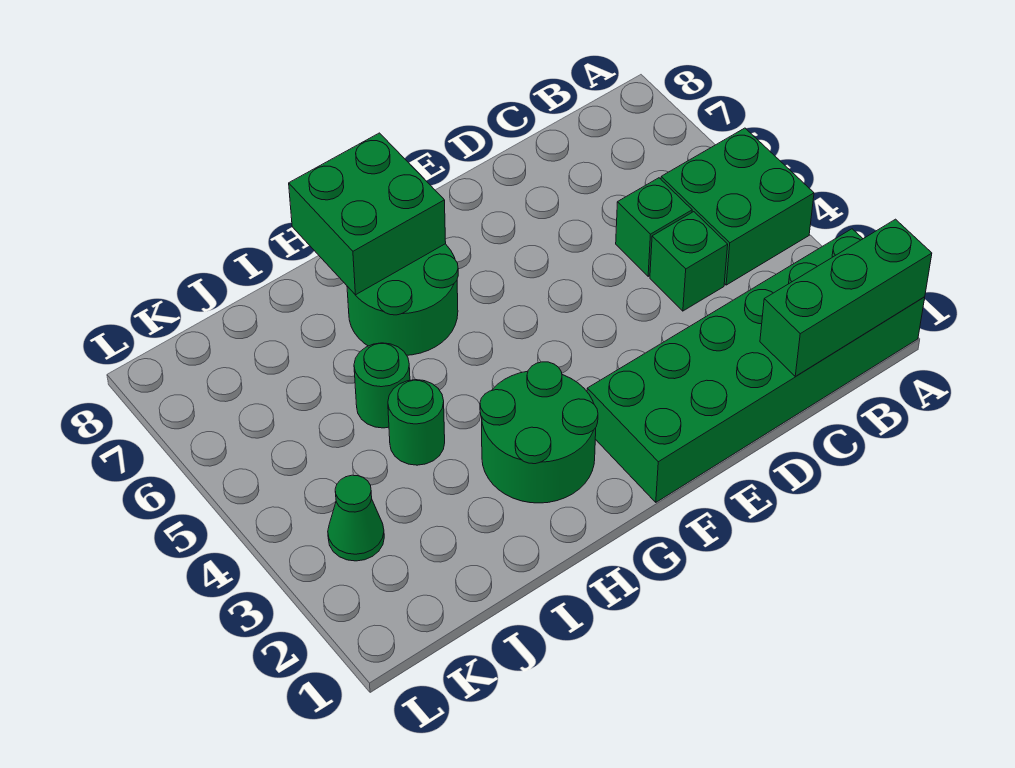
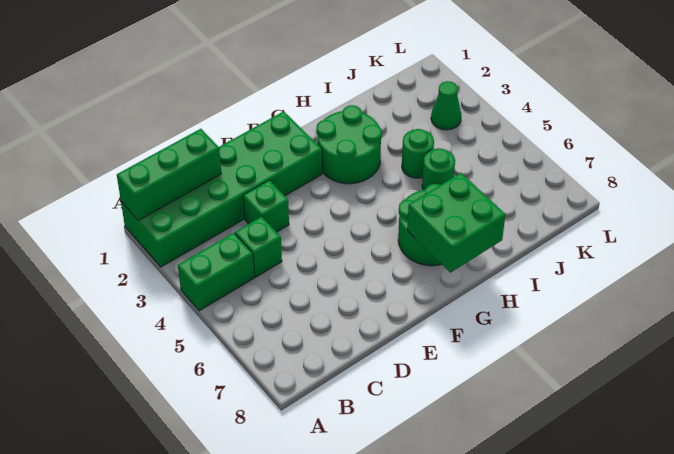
green 2x2 brick [661,128,814,285] -> green 1x2 brick [178,233,254,311]
green 1x1 brick [616,178,692,276] -> green 1x1 brick moved to [243,180,289,232]

